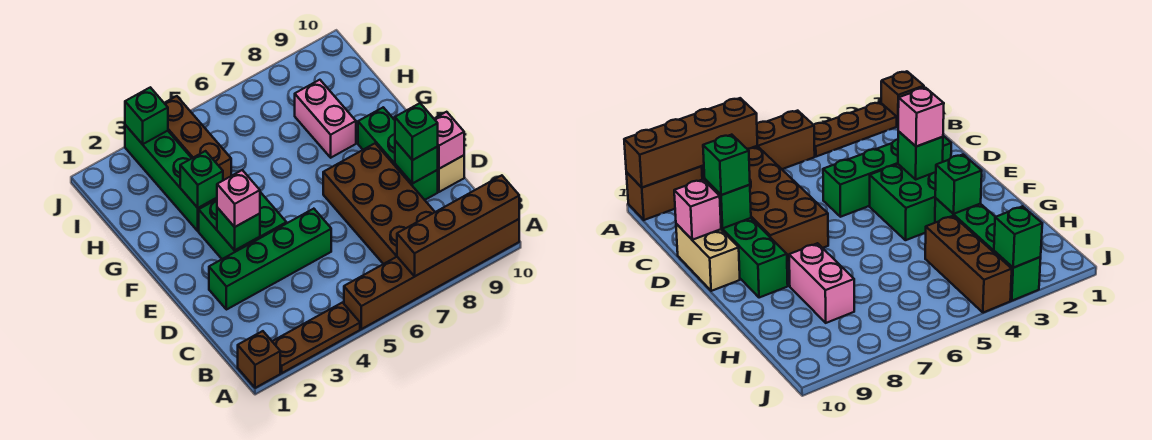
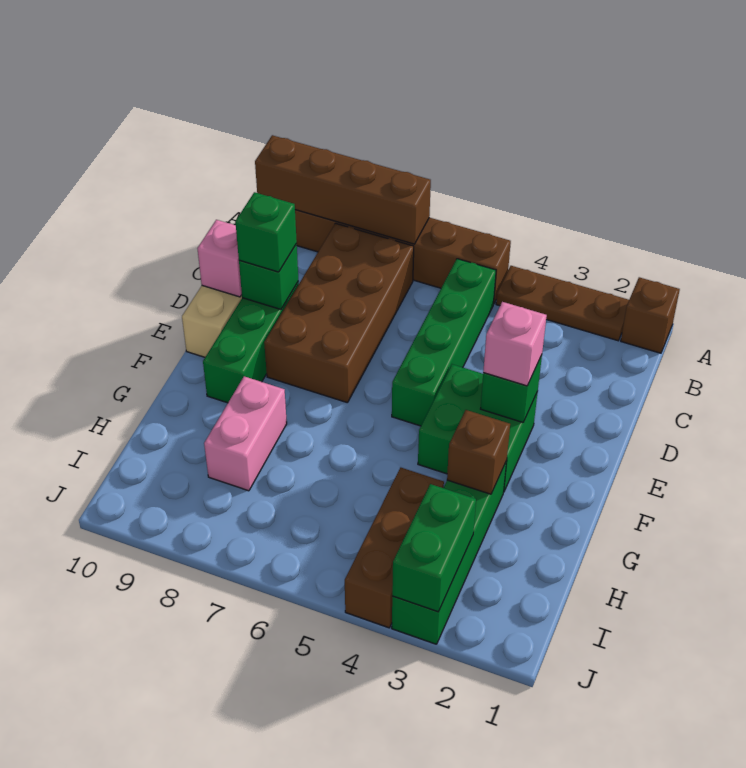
green 1x4 brick [209,209,331,310] -> green 1x4 brick turned to [392,259,496,426]
green 1x1 brick [180,151,223,208] -> brown 1x1 brick [447,410,510,494]
green 1x1 brick [125,87,168,144] -> green 1x2 brick [392,484,476,612]

